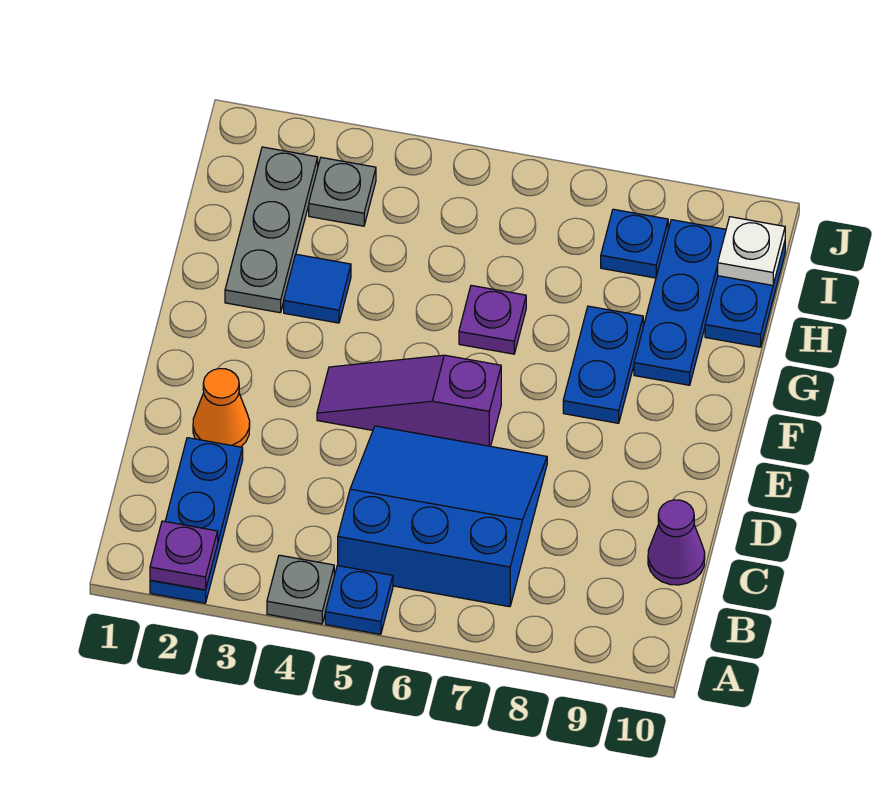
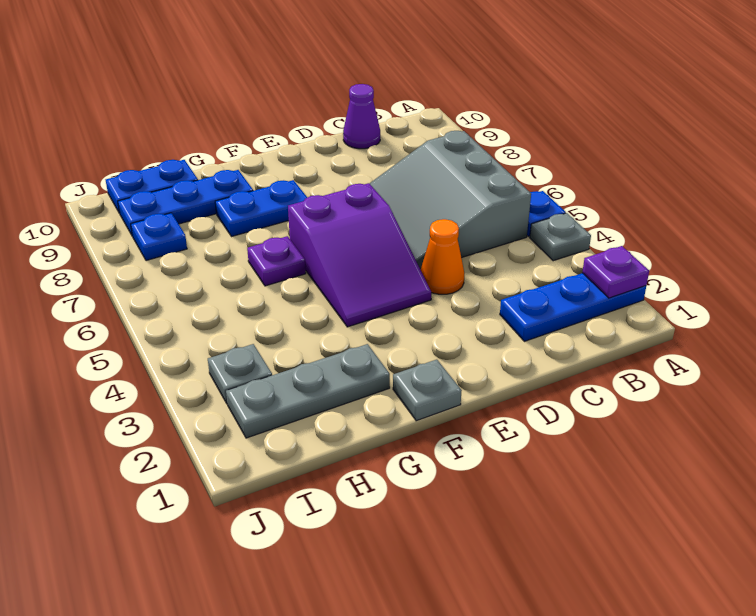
blue 3x3 slope [338,426,547,607] -> grey 3x3 slope [369,131,531,269]
orange 1x1 cone [193,369,250,447] -> orange 1x1 cone moved to [421,219,464,294]
purple 1x3 slope [317,355,501,446] -> purple 2x3 slope [288,183,431,327]
none -> grey 1x1 plate [393,360,462,421]
blue 1x1 tile [284,254,351,323] -> none
white 1x1 plate [718,217,785,285] -> none

